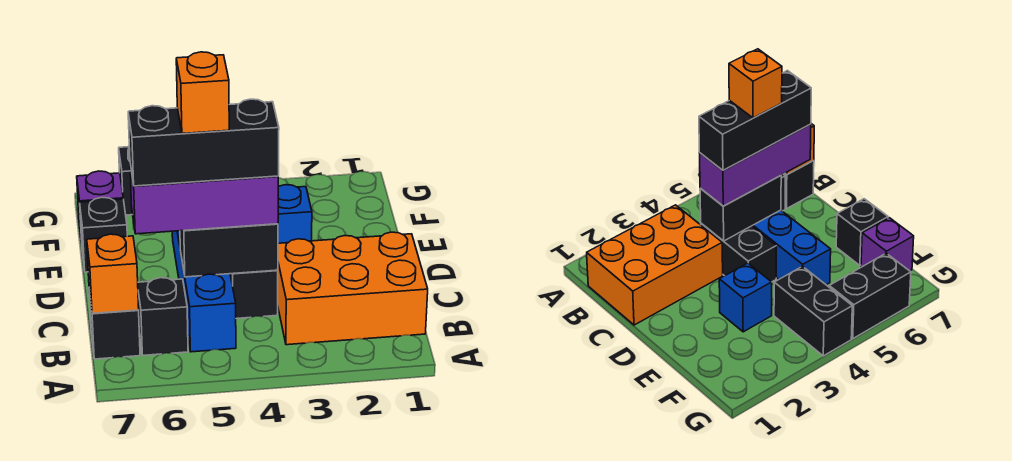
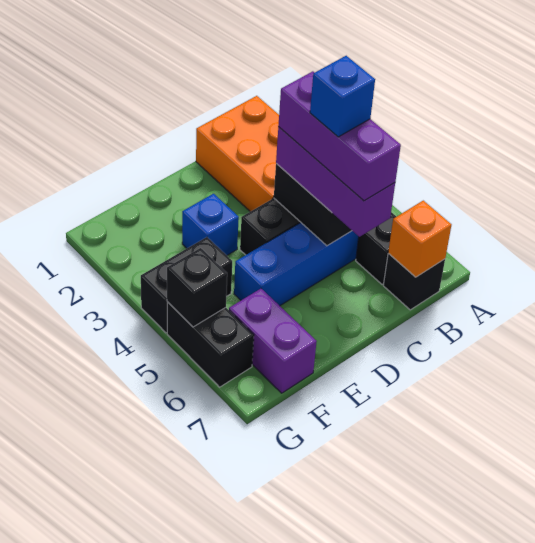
black 1x3 brick [128,99,279,186] -> purple 1x3 brick [278,71,401,201]
orange 1x1 brick [176,52,229,134] -> blue 1x1 brick [310,56,375,137]
black 1x1 brick [80,197,127,272] -> black 1x1 brick moved to [167,248,227,327]
purple 1x1 brick [77,171,123,243] -> purple 1x2 brick [229,289,317,393]

